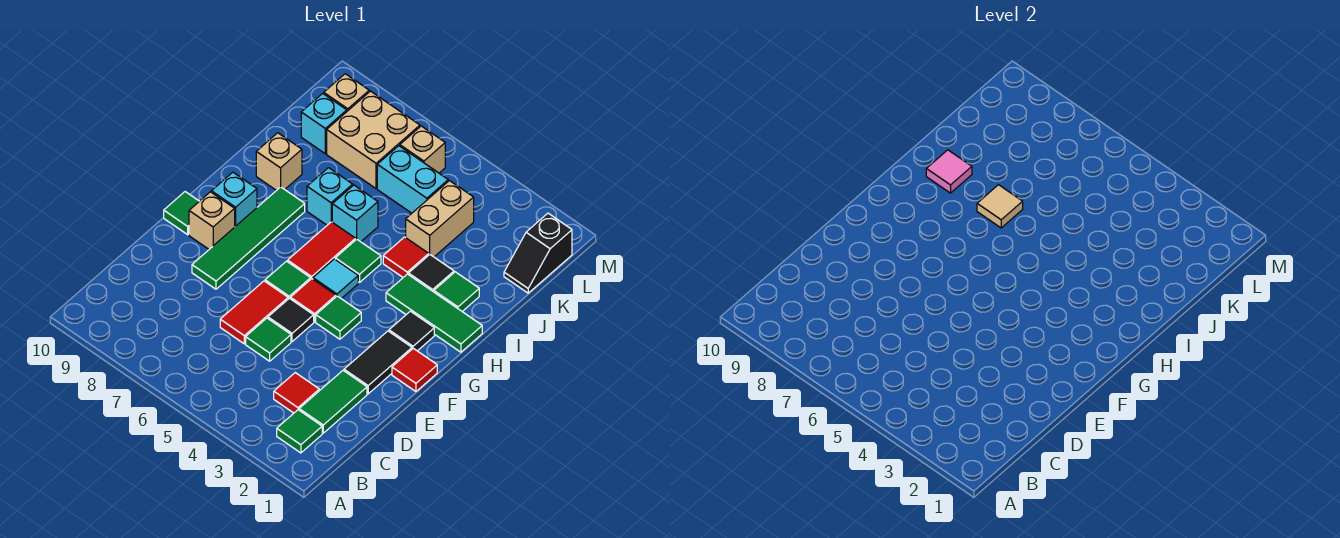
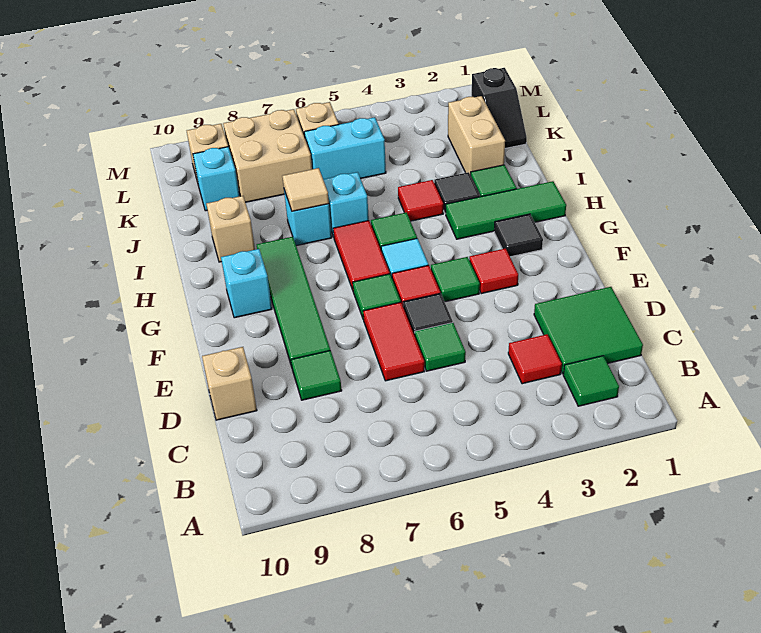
green 1x2 tile [299,371,367,433] -> green 2x2 tile [534,287,643,374]
black 1x2 tile [344,331,412,394] -> none
red 1x1 tile [392,348,437,391] -> red 1x1 tile moved to [469,248,518,294]
tan 1x1 brick [189,192,235,249] -> tan 1x1 brick moved to [202,347,257,420]
green 1x1 tile [164,192,199,235] -> green 1x1 tile moved to [291,350,342,400]
pink 1x1 tile [926,150,972,193] -> none
tan 1x2 brick [406,181,474,257] -> tan 1x2 brick moved to [448,96,505,175]

